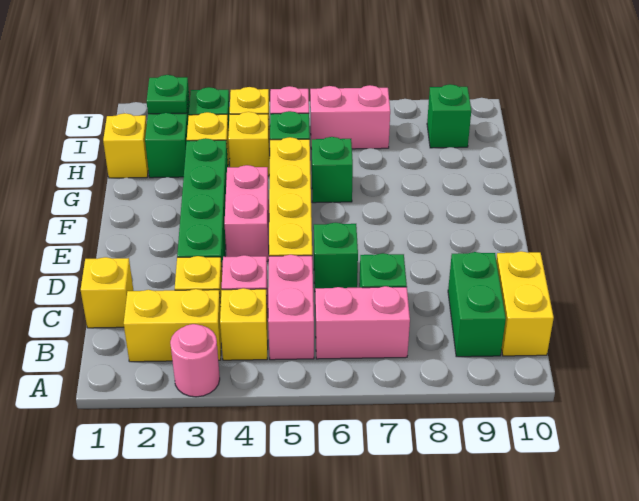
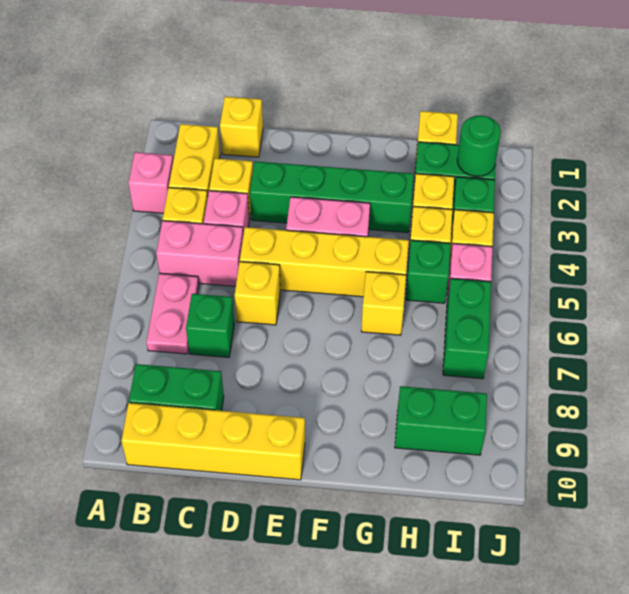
pink 1x1 round brick [170,324,220,397] -> pink 1x1 brick [128,152,173,213]
pink 1x2 brick [315,286,410,359] -> pink 1x2 plate [146,273,199,354]
yellow 1x2 brick [496,251,554,356] -> yellow 1x4 brick [121,403,305,480]
green 1x1 brick [314,223,358,289] -> yellow 1x1 brick [235,262,280,325]
green 1x1 brick [312,137,353,203] -> yellow 1x1 brick [361,272,406,335]
green 1x1 plate [147,75,189,114] -> green 1x1 round brick [457,115,501,176]
pink 1x2 brick [310,85,390,149] -> green 1x2 brick [443,278,491,379]
green 1x1 brick [427,84,471,148] -> green 1x2 brick [395,386,487,455]

